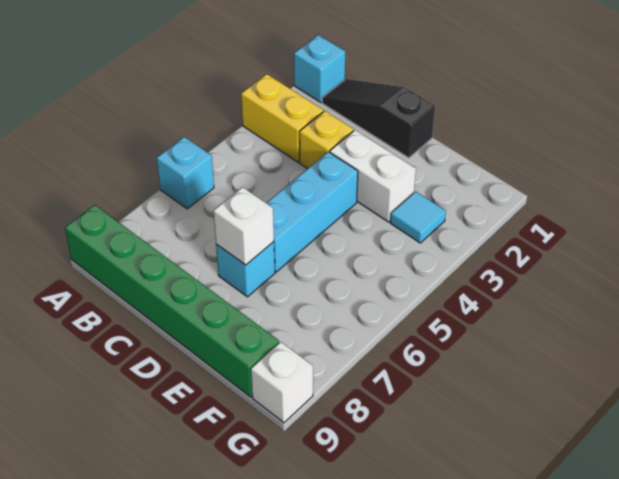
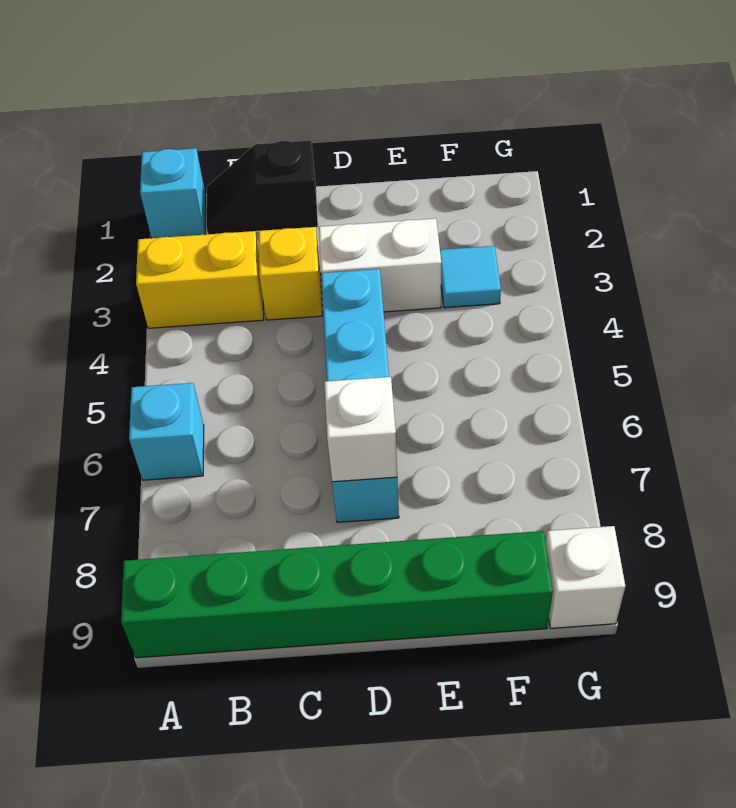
black 1x3 slope [322,79,435,158] -> black 1x2 slope [206,140,318,234]

